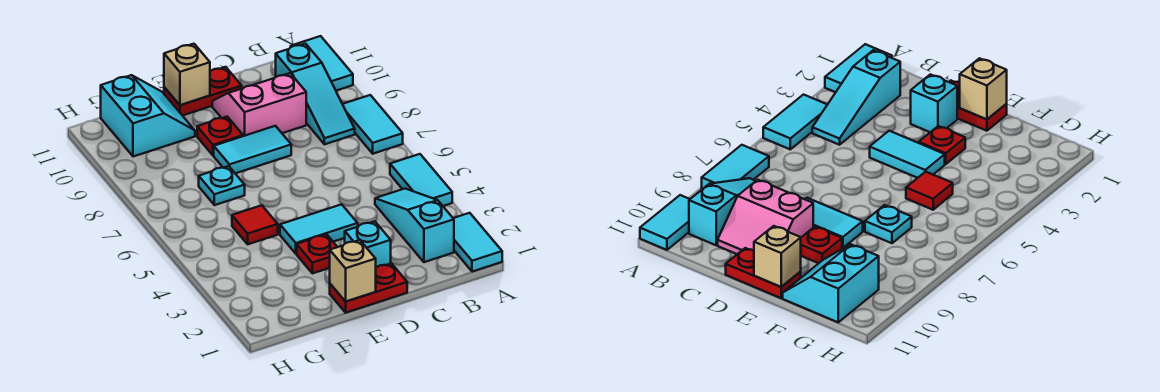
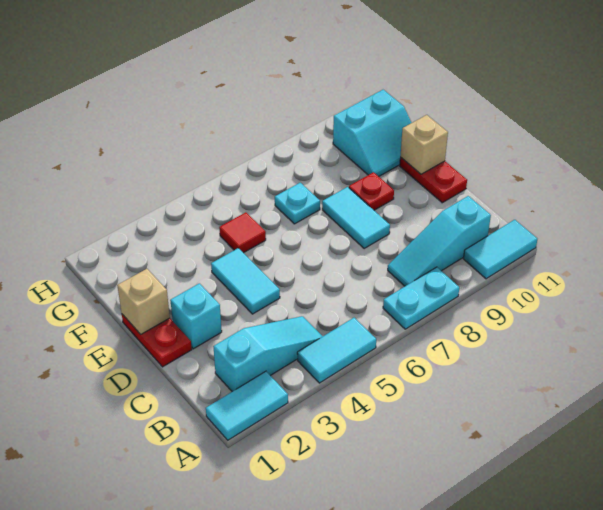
cyan 1x2 tile [343,95,403,154] -> cyan 1x2 plate [383,267,459,329]
pink 2x2 slope [212,73,306,136] -> none
red 1x1 plate [297,234,337,273] -> none

